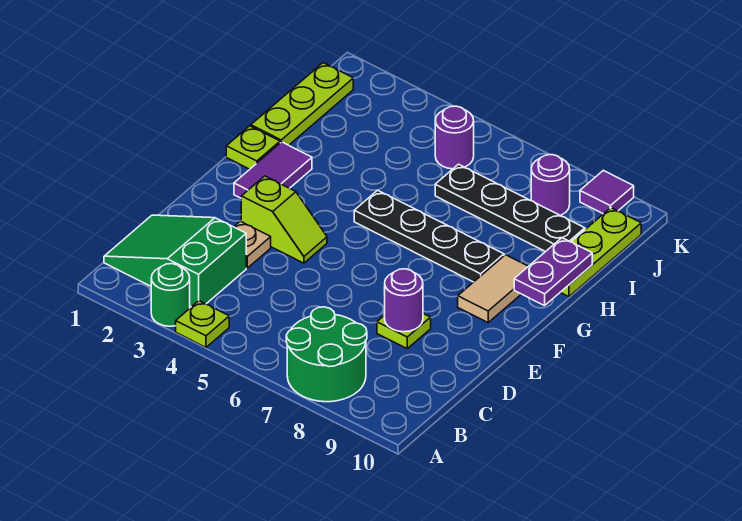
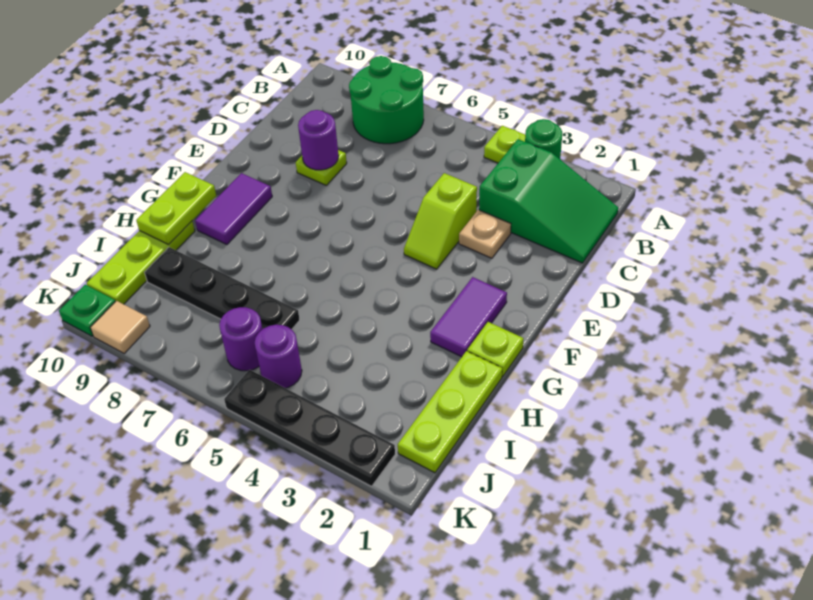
lime 1x2 slope [241,176,327,263] -> lime 1x2 slope turned to [404,173,477,269]
tan 1x2 tile [458,255,528,323] -> purple 1x2 tile [195,173,272,244]
black 1x4 plate [354,190,504,282] -> black 1x4 plate moved to [224,370,395,486]
purple 1x2 plate [514,238,592,306] -> lime 1x2 plate [136,172,216,244]
purple 1x1 round brick [531,155,570,215] -> purple 1x1 round brick moved to [219,307,262,371]
purple 1x1 tile [580,170,634,214] -> tan 1x1 tile [90,301,150,354]
none -> green 1x1 plate [59,285,116,336]

